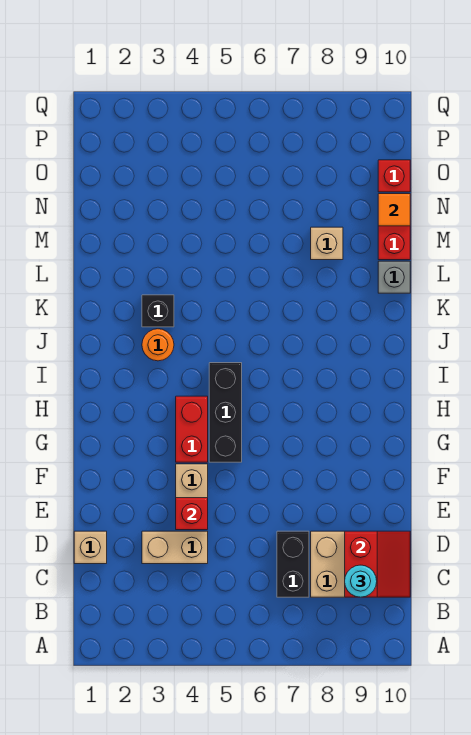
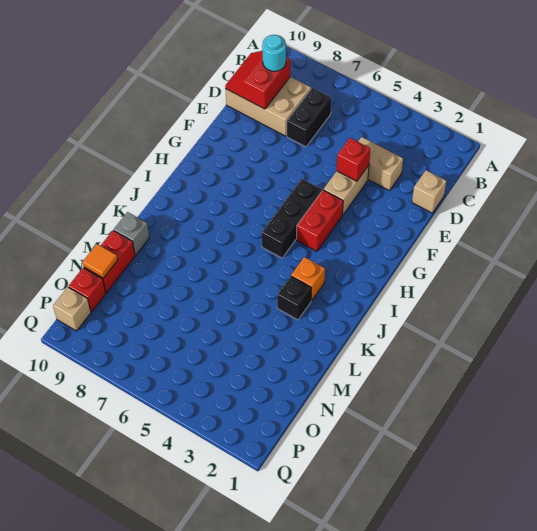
orange 1x1 round brick [142,329,174,361] -> orange 1x1 brick [291,257,325,301]
tan 1x1 brick [311,227,343,260] -> tan 1x1 brick moved to [53,287,91,331]

